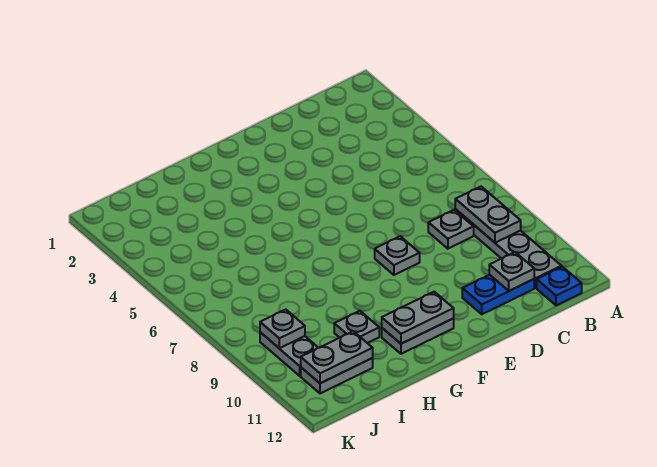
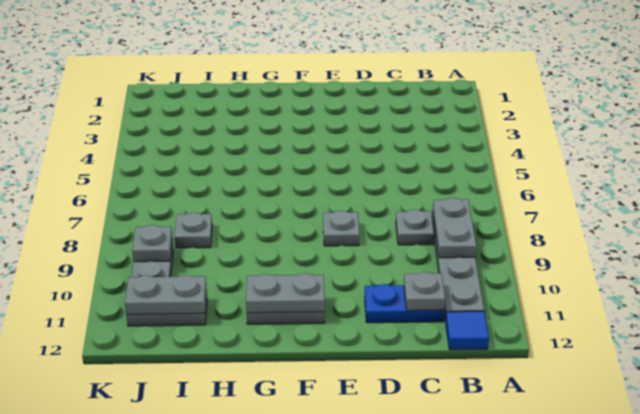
blue 1x1 plate [537,267,582,305] -> blue 1x1 tile [445,311,489,350]
grey 1x1 plate [334,311,379,343] -> grey 1x1 plate moved to [174,212,212,248]

